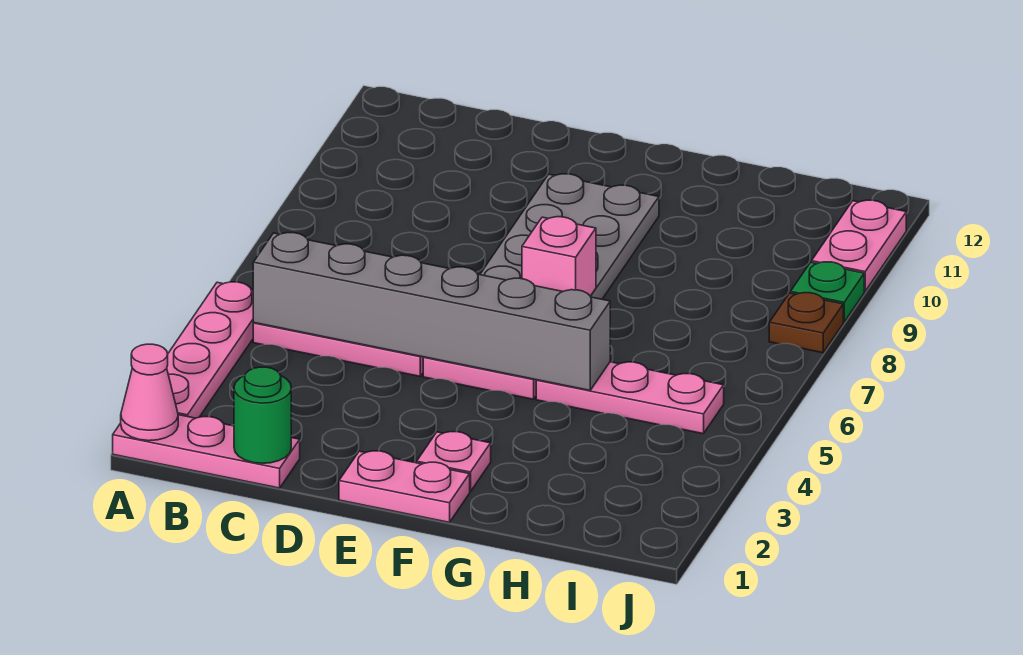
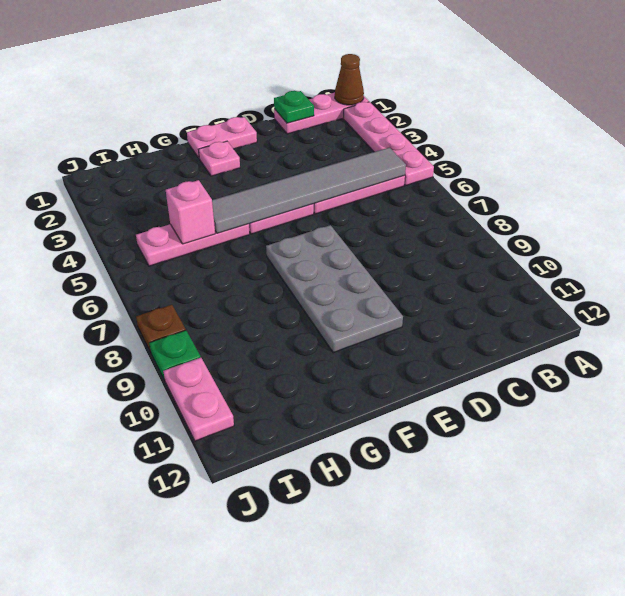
pink 1x1 cone [121,344,178,441] -> brown 1x1 cone [335,54,364,105]
grey 1x6 brick [253,233,610,390] -> grey 1x6 tile [212,148,406,233]
green 1x1 round brick [234,367,291,463] -> green 1x1 plate [274,91,314,123]
pink 1x1 brick [522,217,596,296] -> pink 1x1 brick moved to [166,180,215,244]

